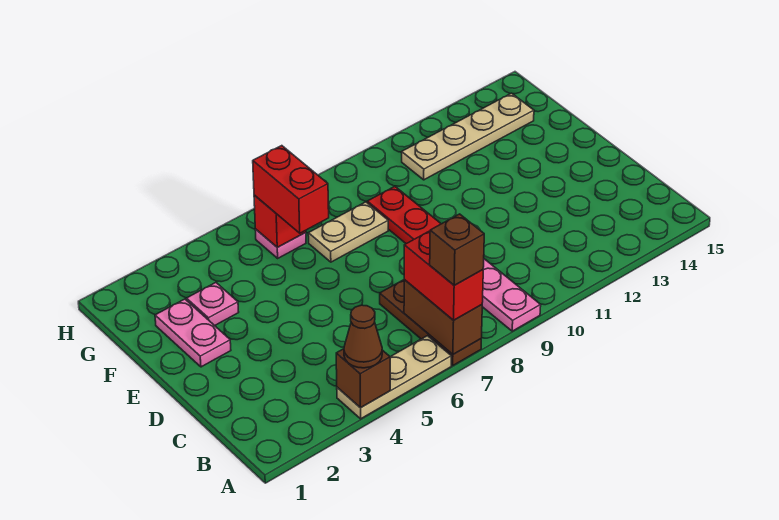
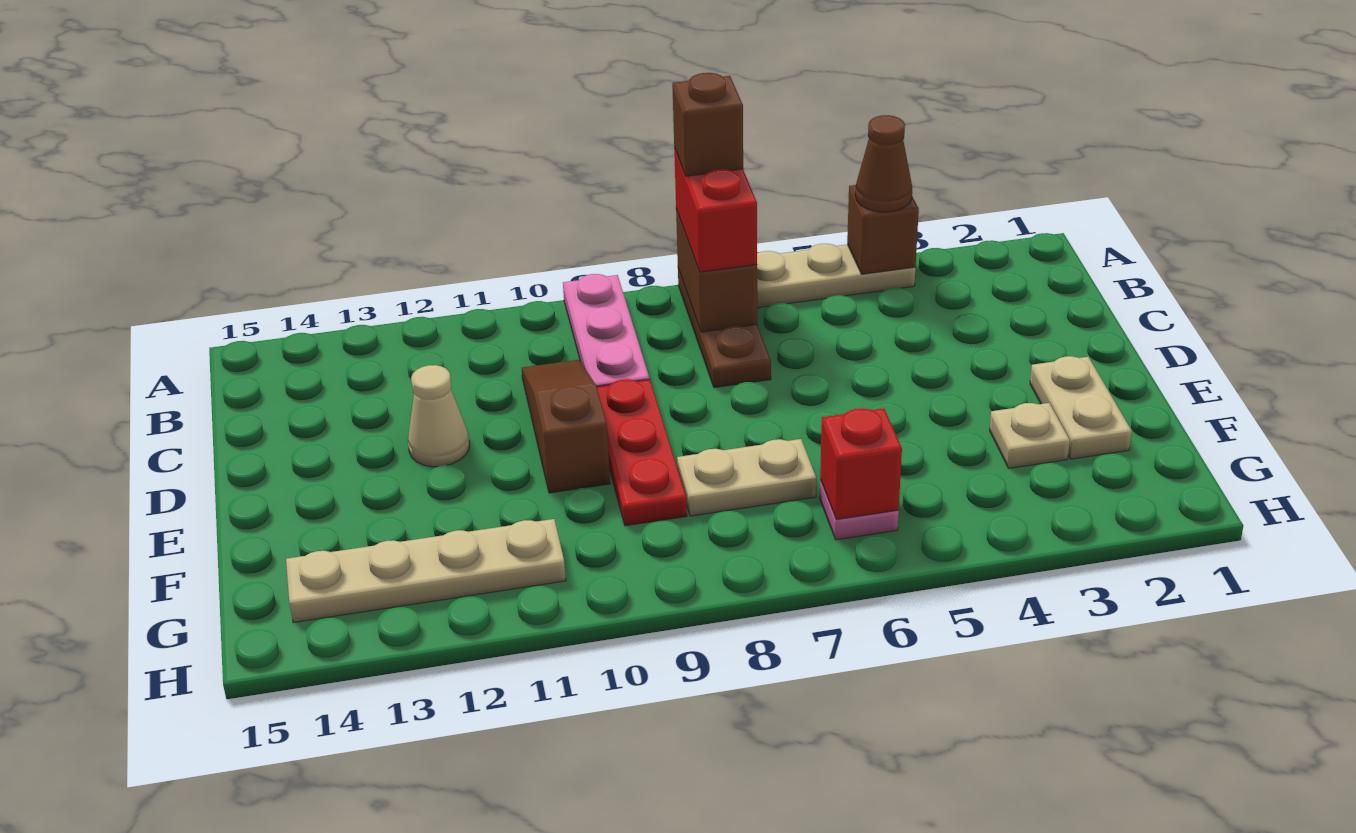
none -> brown 1x3 slope [522,360,610,493]
none -> tan 1x1 cone [408,365,469,467]
pink 1x2 plate [155,299,231,367] -> tan 1x2 plate [1030,356,1132,459]
pink 1x1 plate [186,283,239,326] -> tan 1x1 plate [989,403,1070,468]
red 1x2 brick [253,146,329,233] -> none

